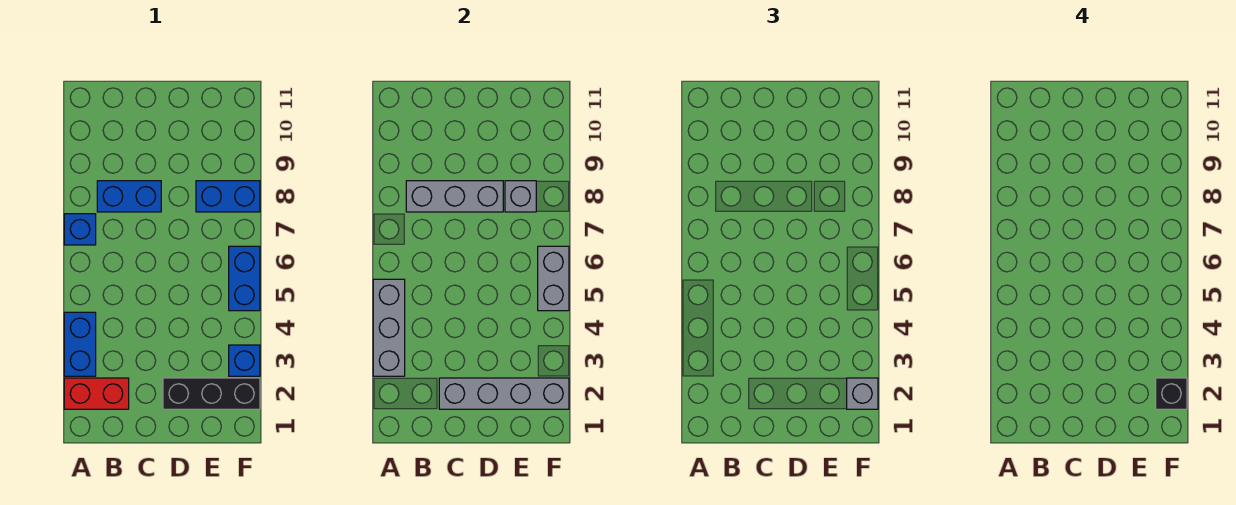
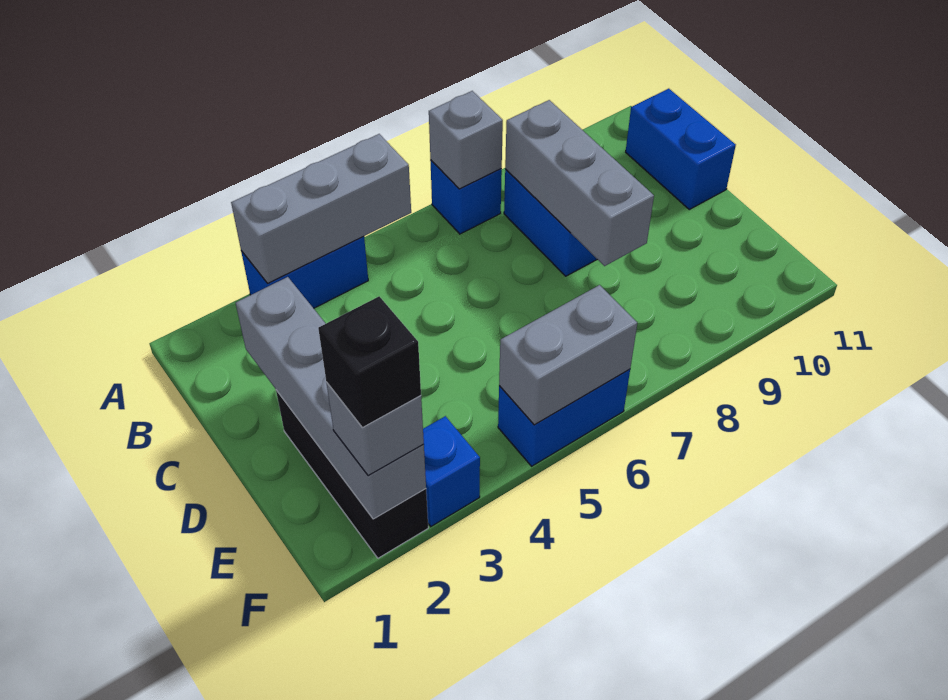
red 1x2 brick [64,378,129,409] -> none
blue 1x2 brick [196,181,260,212] -> blue 1x2 brick moved to [626,89,736,209]
grey 1x1 brick [505,181,536,212] -> grey 1x1 brick moved to [429,91,503,189]

